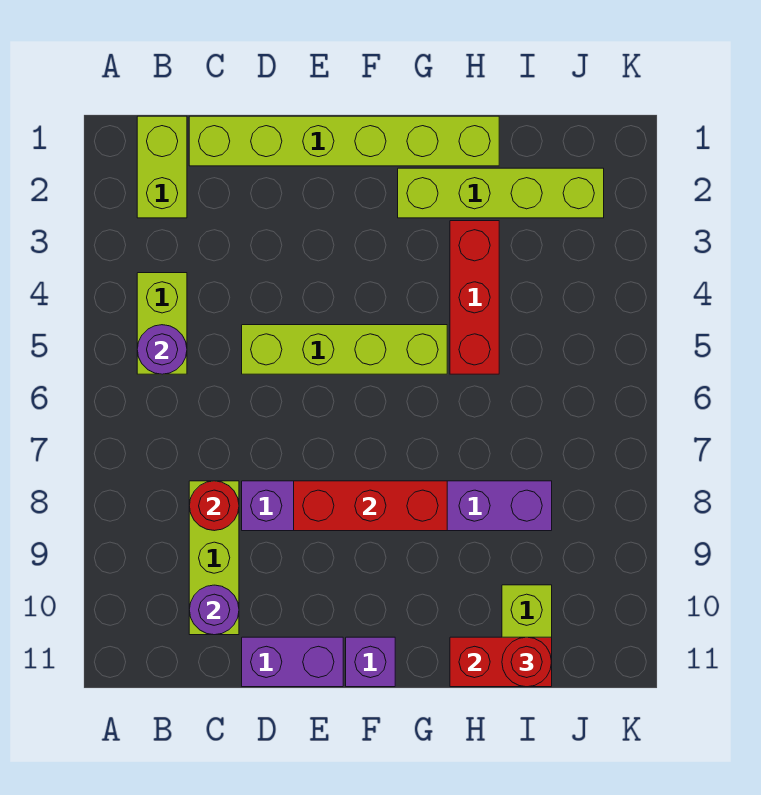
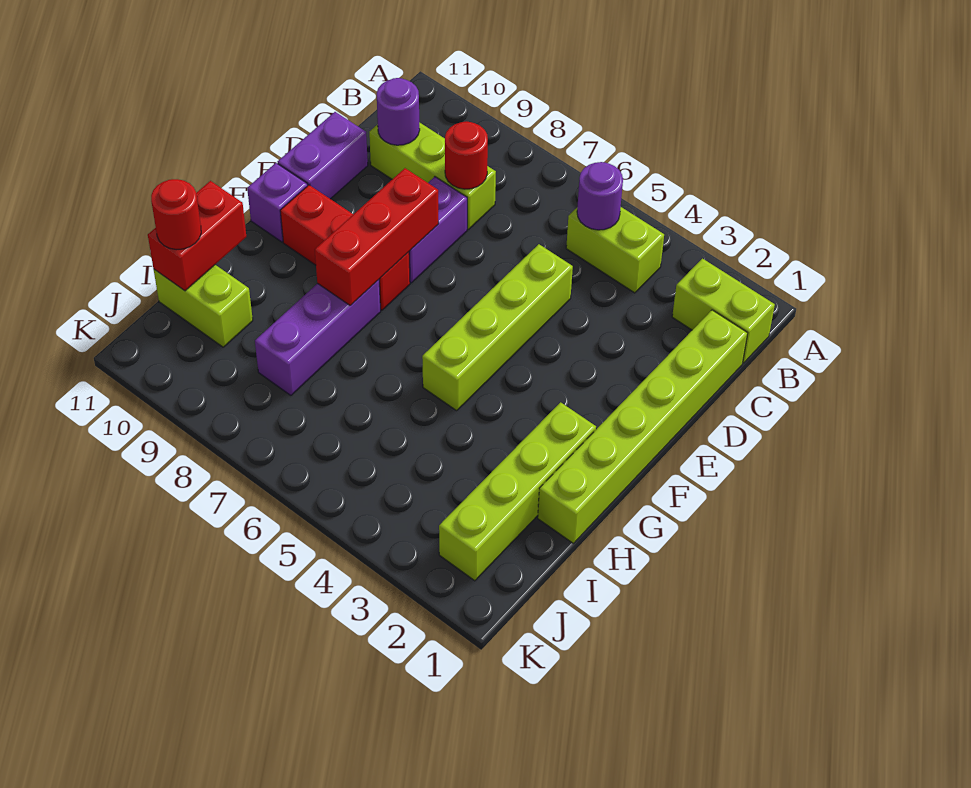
red 1x3 brick [450,221,499,374] -> red 1x3 brick moved to [280,185,410,310]

